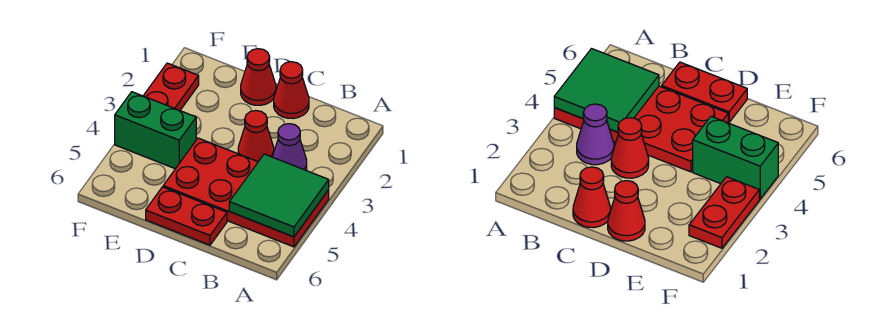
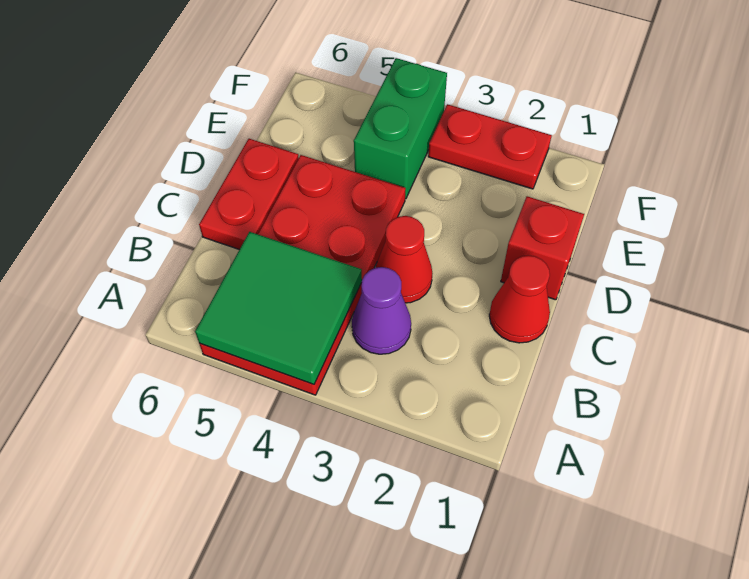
red 1x1 cone [241,49,276,105] -> red 1x1 brick [501,196,584,300]

